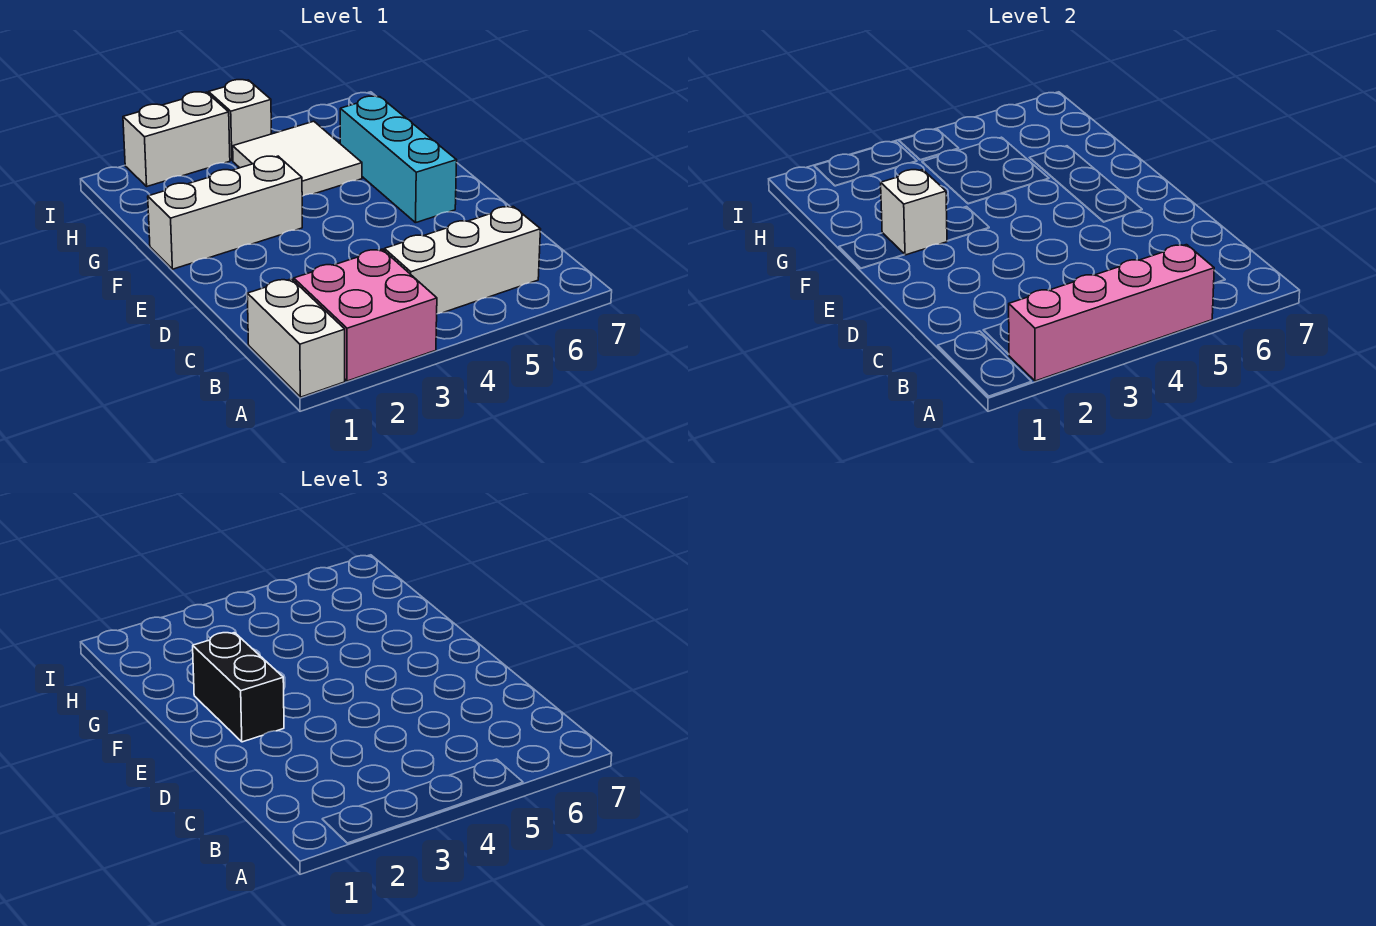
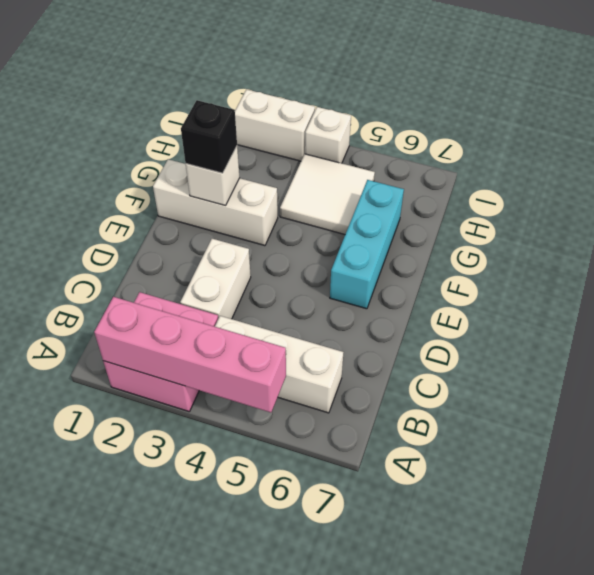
white 1x2 brick [247,279,345,397] -> white 1x2 brick moved to [180,239,251,319]
black 1x2 brick [193,633,284,742] -> black 1x1 brick [181,100,237,173]

